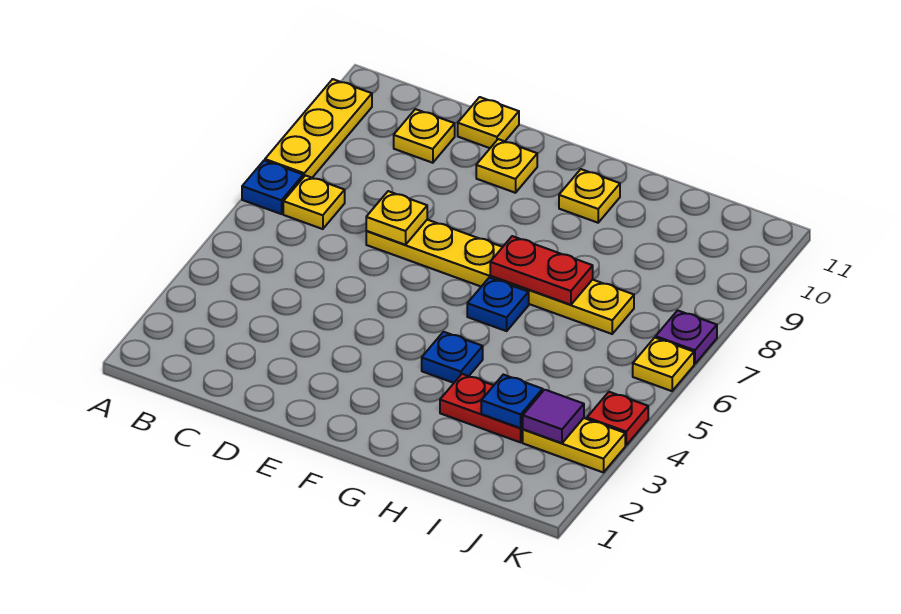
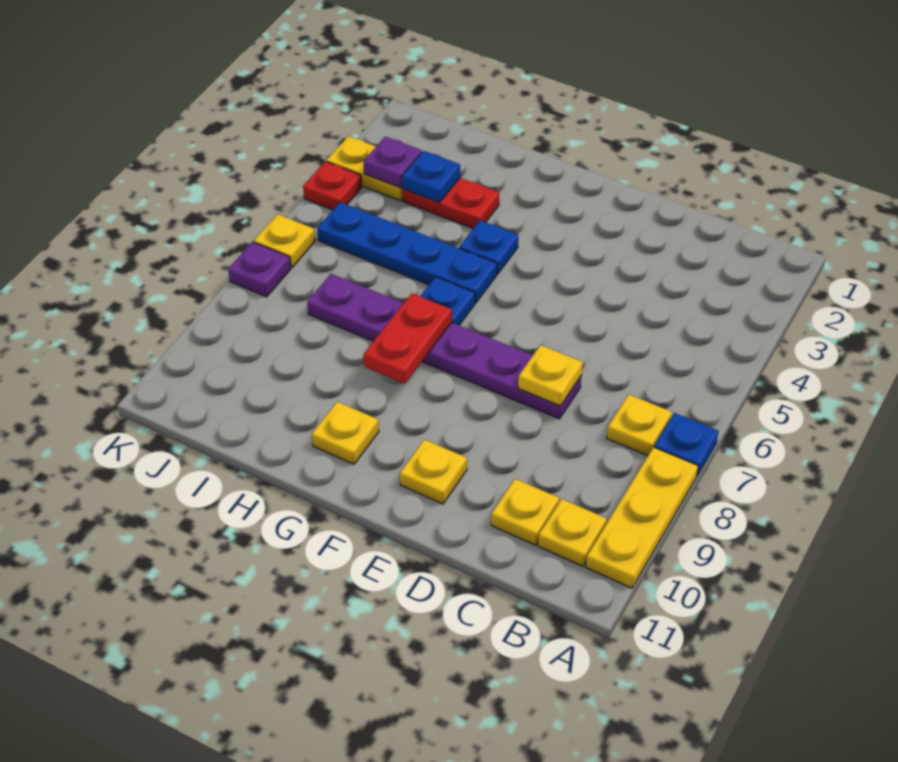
yellow 1x6 plate [366,220,634,334] -> purple 1x6 plate [307,274,582,419]
yellow 1x1 plate [458,97,519,148] -> yellow 1x1 plate moved to [538,499,607,566]
none -> blue 1x4 plate [317,202,497,303]
red 1x2 plate [490,236,593,305] -> red 1x2 plate turned to [364,293,452,384]
purple 1x1 tile [522,390,584,443] -> purple 1x1 plate [364,137,422,188]

